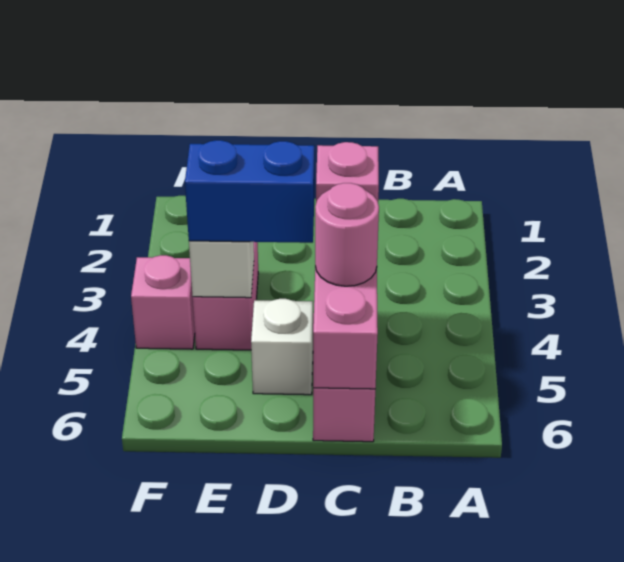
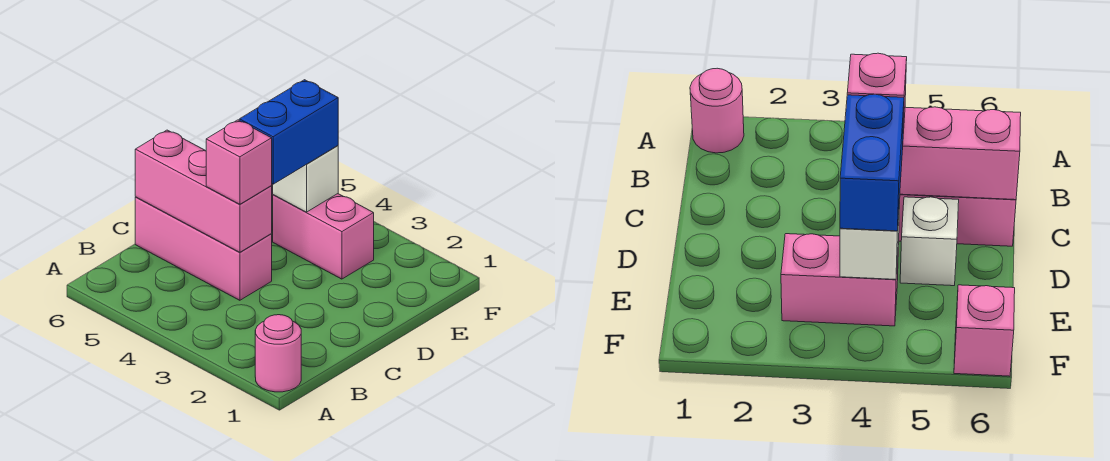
pink 1x1 round brick [315,183,379,286] -> pink 1x1 round brick moved to [255,315,301,392]
pink 1x1 brick [131,255,195,349] -> pink 1x1 brick moved to [954,285,1015,376]

